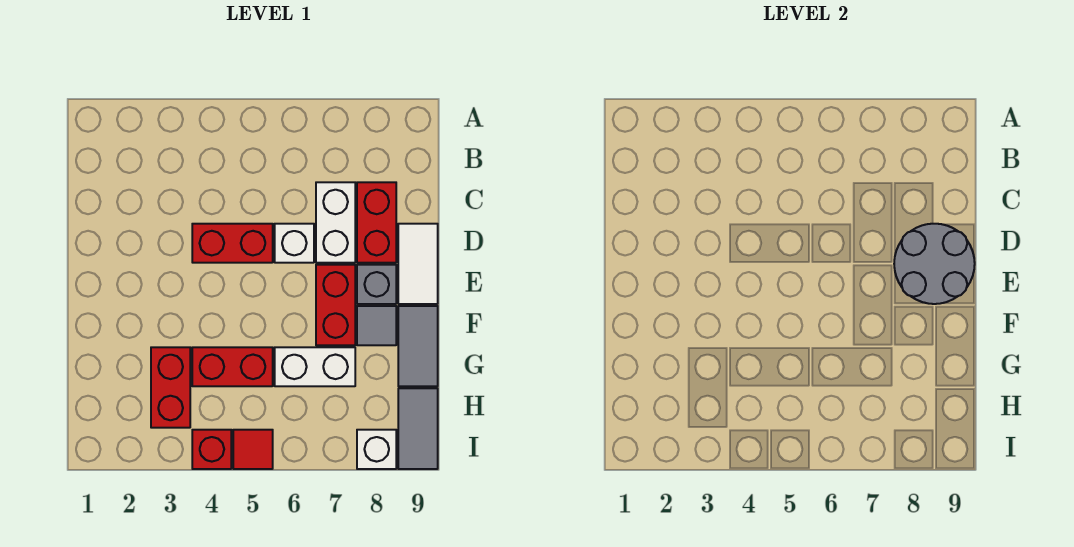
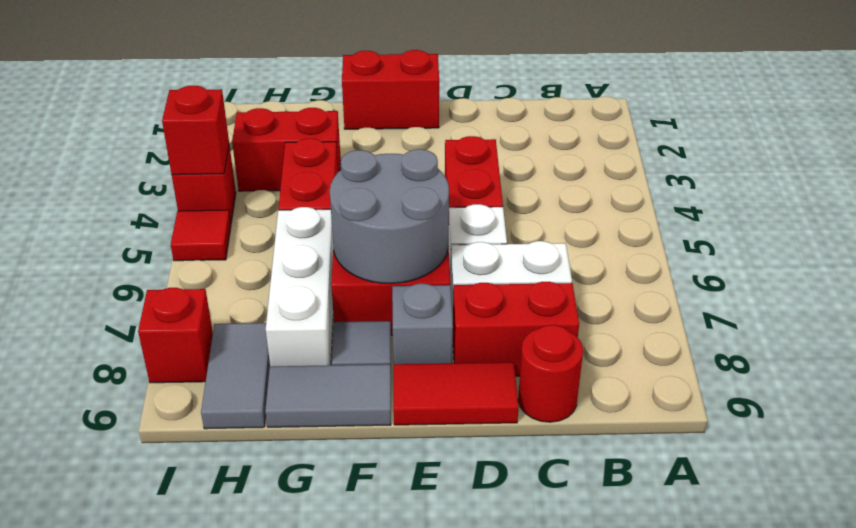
none -> red 1x1 round brick [518,325,583,422]
grey 2x2 round brick [894,224,975,304] -> grey 2x2 round brick moved to [330,149,449,284]
white 1x2 tile [398,224,438,304] -> red 1x2 tile [394,362,519,425]
none -> red 1x2 brick [342,50,439,129]
white 1x2 brick [275,347,355,386] -> white 1x3 brick [266,207,333,366]
grey 1x2 tile [398,388,438,469] -> grey 1x2 tile turned to [201,323,270,429]
none -> red 1x1 brick [162,86,229,175]
white 1x1 brick [357,430,396,469] -> red 1x1 brick [138,288,213,383]

